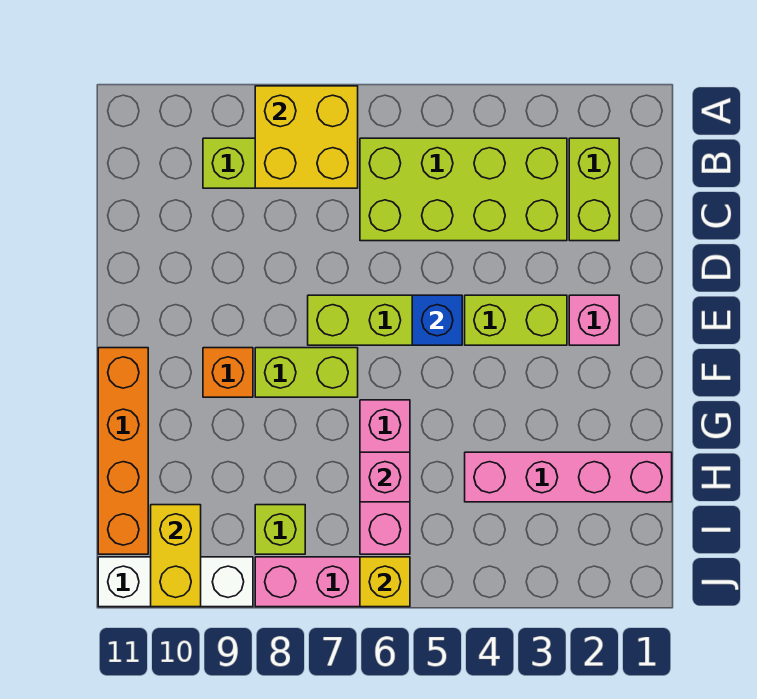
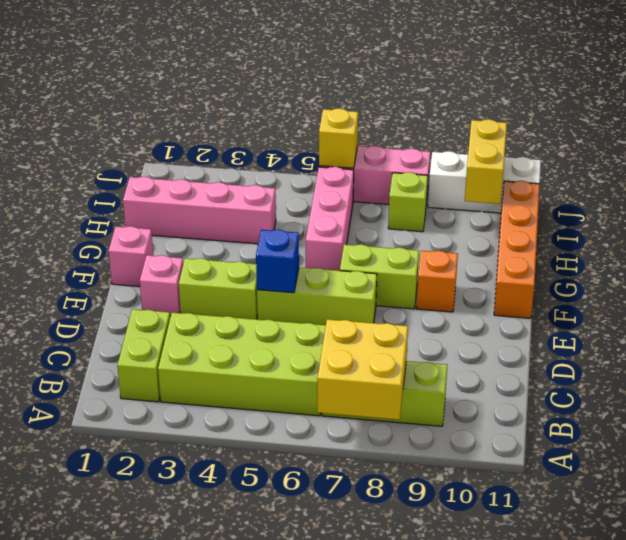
pink 1x1 brick [360,452,410,502] -> pink 1x1 brick moved to [108,226,153,287]

